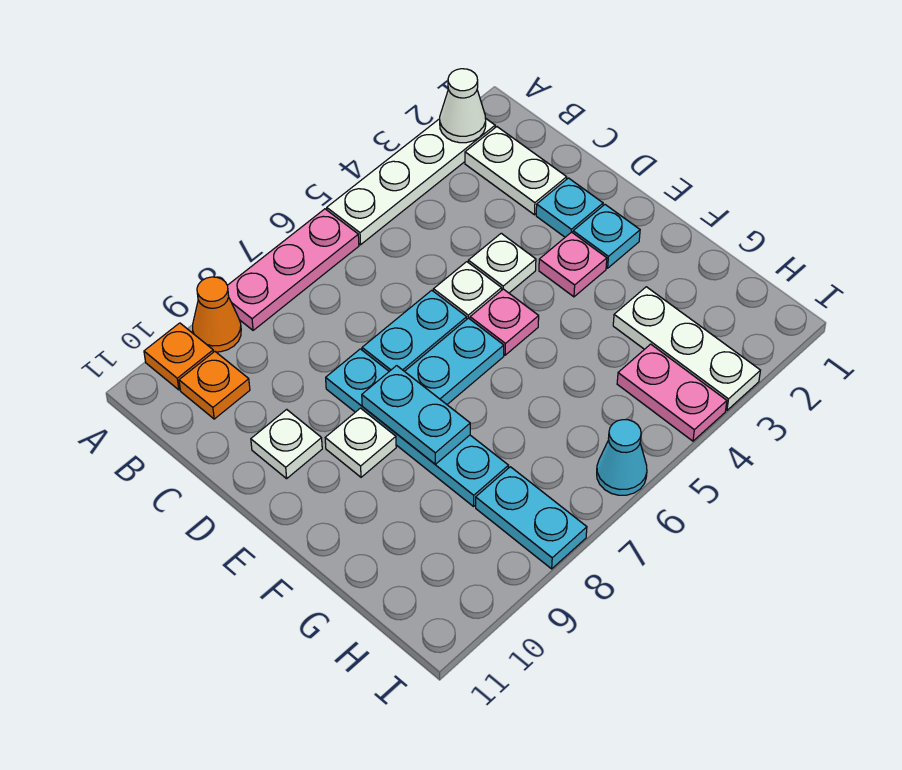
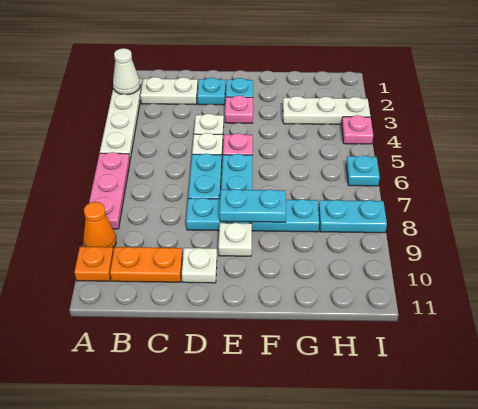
orange 1x1 plate [179,352,250,419] -> orange 1x2 plate [110,247,183,282]
pink 1x2 plate [617,344,727,441] -> pink 1x1 plate [342,115,373,144]
cyan 1x1 cone [597,420,647,495] -> cyan 1x1 plate [346,155,380,186]

